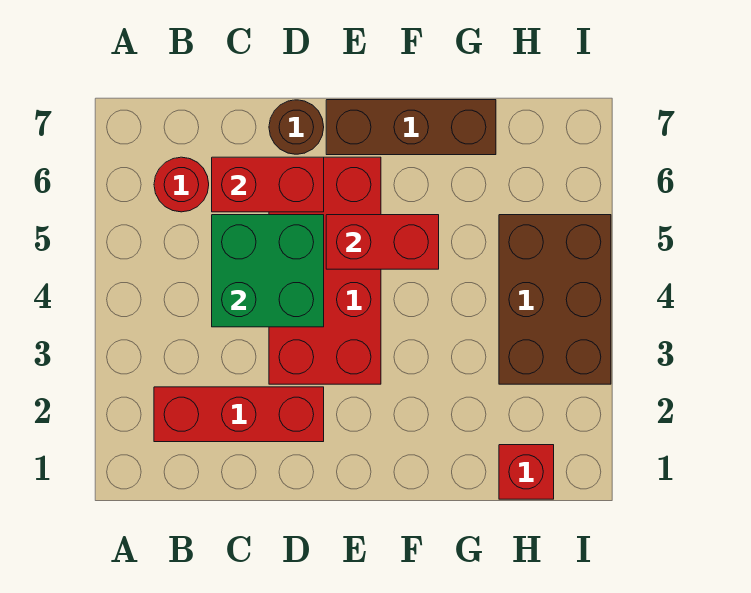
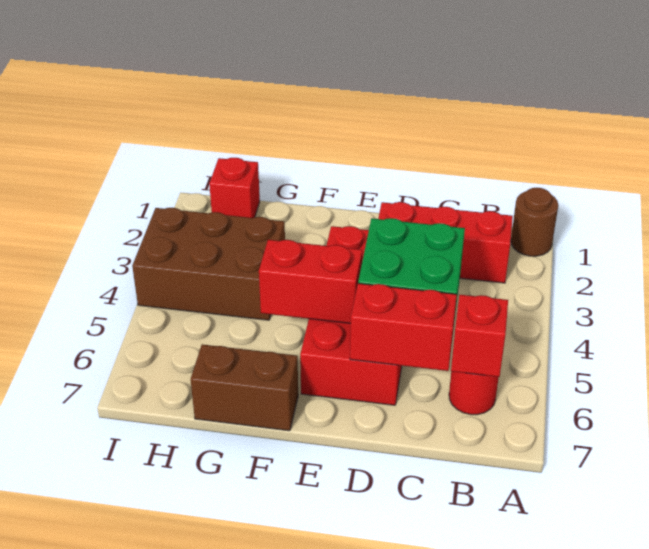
none -> red 1x1 brick [451,295,508,377]
brown 1x1 round brick [269,100,324,154] -> brown 1x1 round brick moved to [511,188,558,256]
brown 1x3 brick [326,100,496,155] -> brown 1x2 brick [191,344,298,431]
brown 2x3 brick [499,215,611,384] -> brown 2x3 brick turned to [132,208,285,320]

